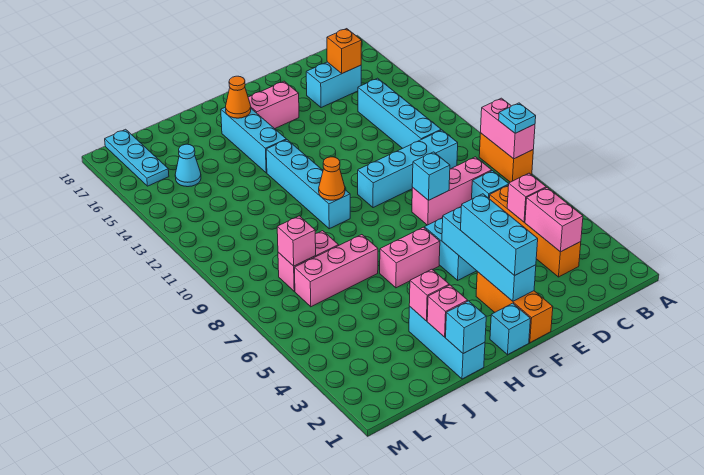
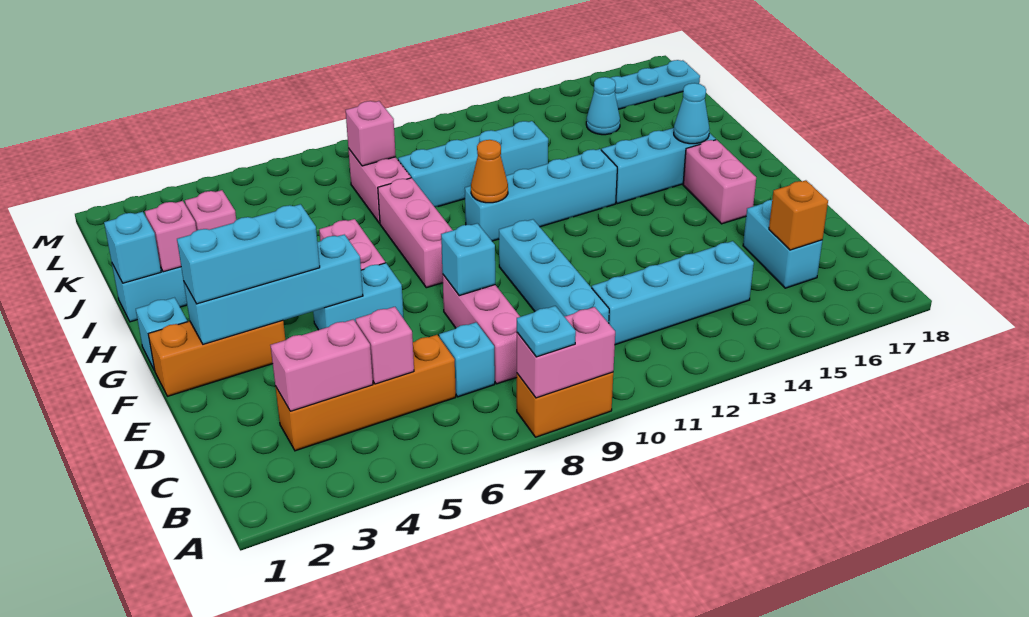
orange 1x1 cone [226,76,251,118] -> cyan 1x1 cone [674,83,710,144]
pink 1x3 brick [295,235,378,307] -> pink 1x3 brick moved to [378,178,453,288]
none -> cyan 1x4 brick [398,121,548,207]

